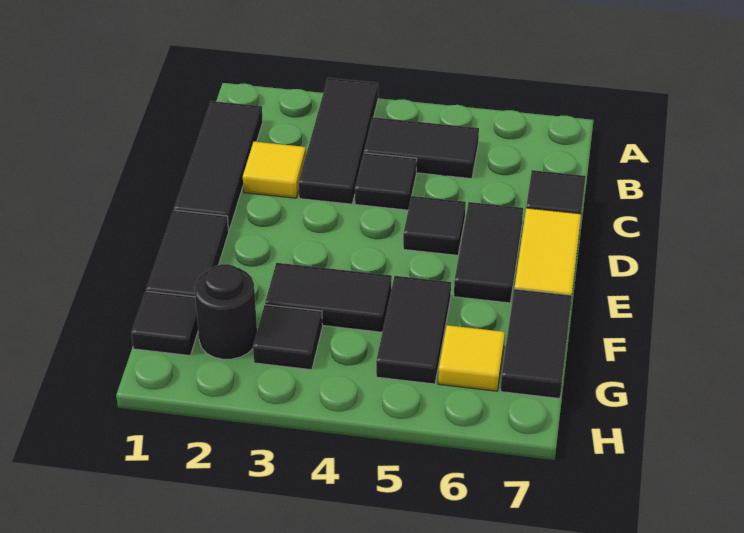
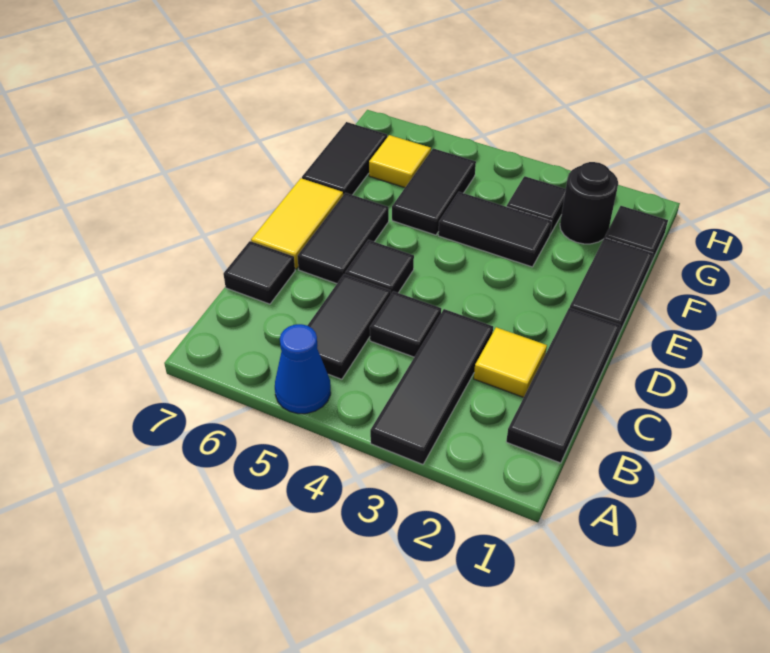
none -> blue 1x1 cone [275,324,331,414]
black 1x2 tile [364,117,479,179] -> black 1x2 tile turned to [307,274,391,379]

